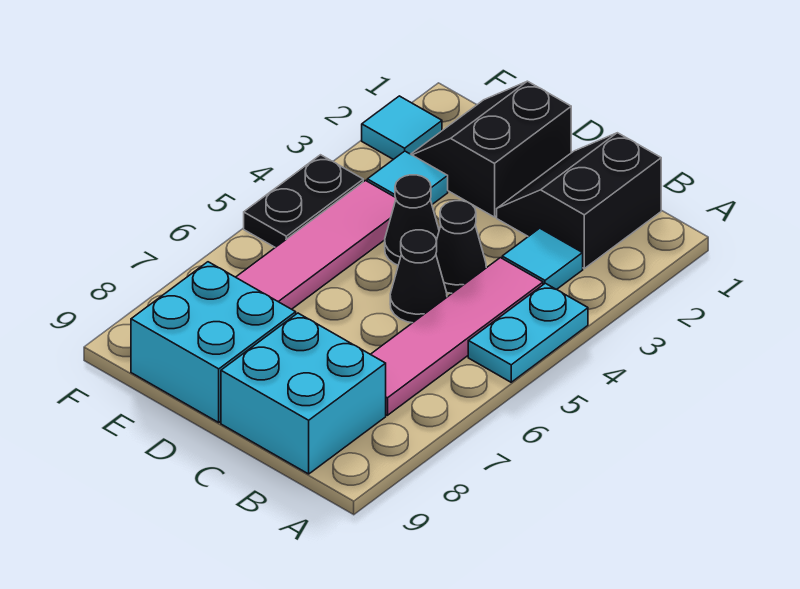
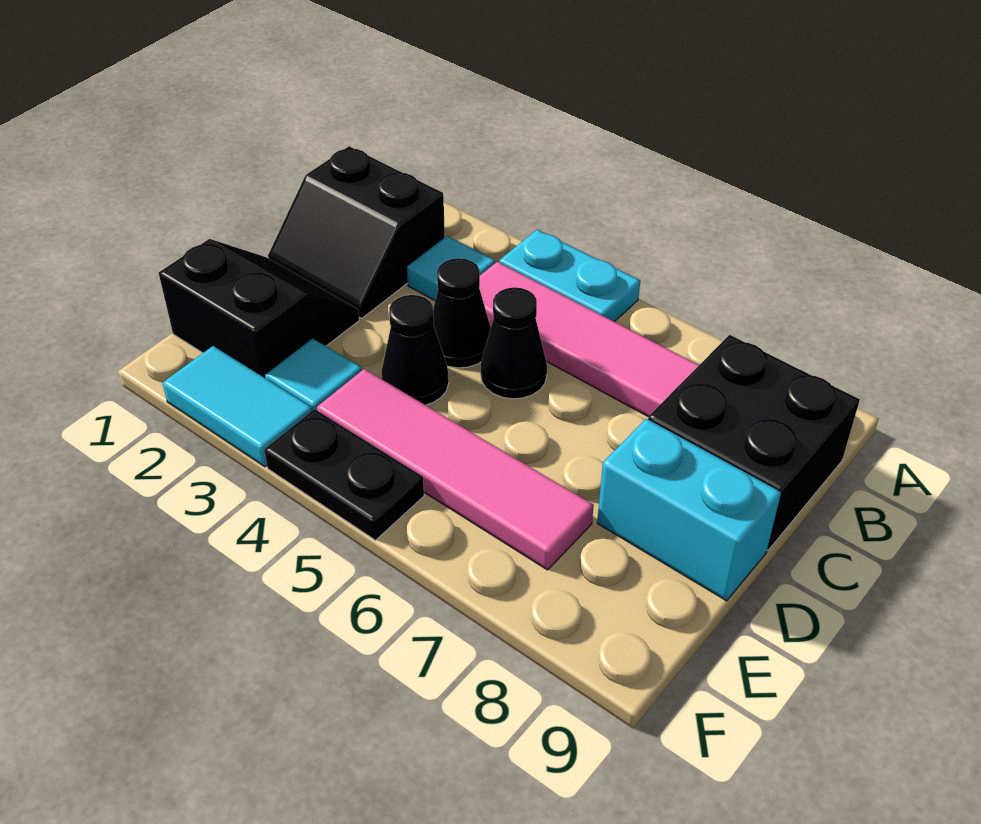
cyan 2x2 brick [221,313,386,474] -> black 2x2 brick [648,335,860,550]
black 2x2 slope [411,81,571,217] -> black 2x2 slope turned to [159,239,359,378]
cyan 2x2 brick [131,262,296,422] -> cyan 1x2 brick [597,419,781,601]
cyan 1x1 tile [362,96,442,159] -> cyan 1x2 tile [163,346,312,467]

